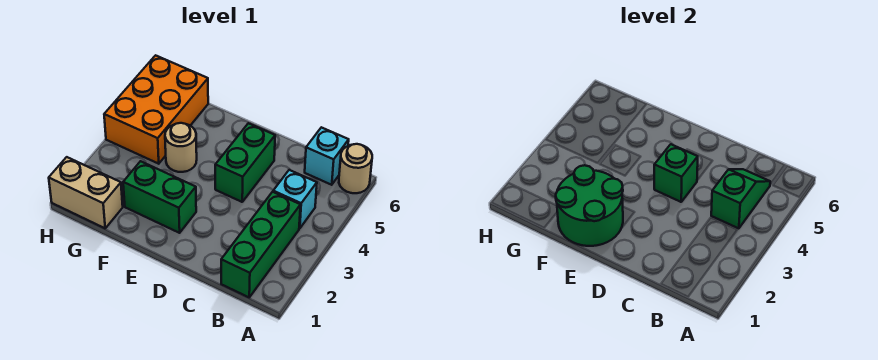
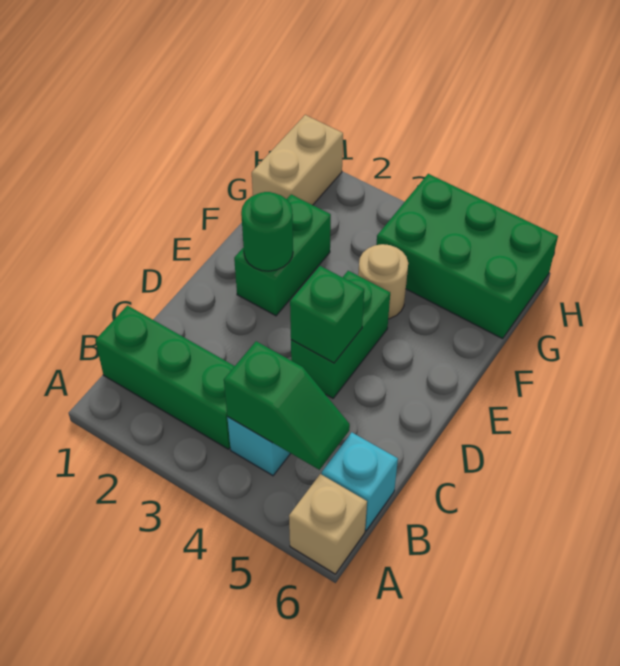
tan 1x1 round brick [339,144,372,193] -> tan 1x1 brick [289,474,367,574]
green 1x2 brick [215,123,275,202] -> green 1x2 brick turned to [291,271,390,398]
green 2x2 round brick [556,165,623,246] -> green 1x1 round brick [241,192,293,271]
orange 2x3 brick [104,55,208,164] -> green 2x3 brick [376,174,558,339]

